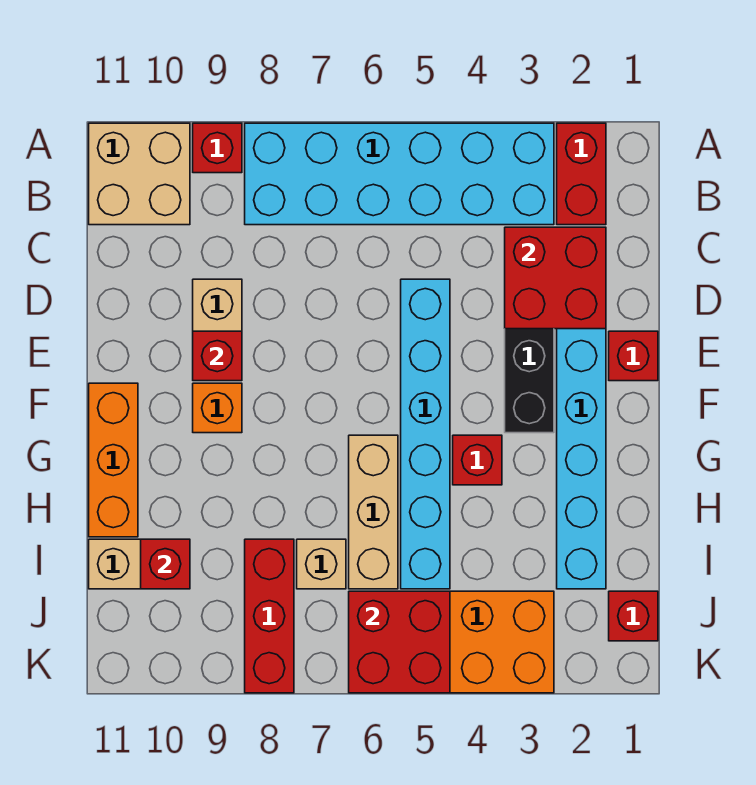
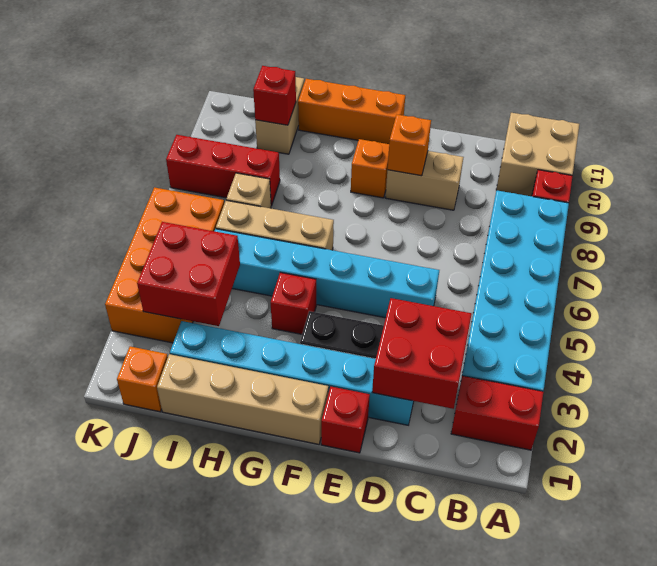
red 1x1 brick [193,331,242,381] -> orange 1x1 brick [388,115,431,176]
none -> tan 1x4 brick [157,354,328,444]
red 1x1 brick [609,591,658,641] -> orange 1x1 brick [117,346,168,412]
red 2x2 brick [349,591,450,693] -> red 2x2 brick moved to [137,222,240,326]

